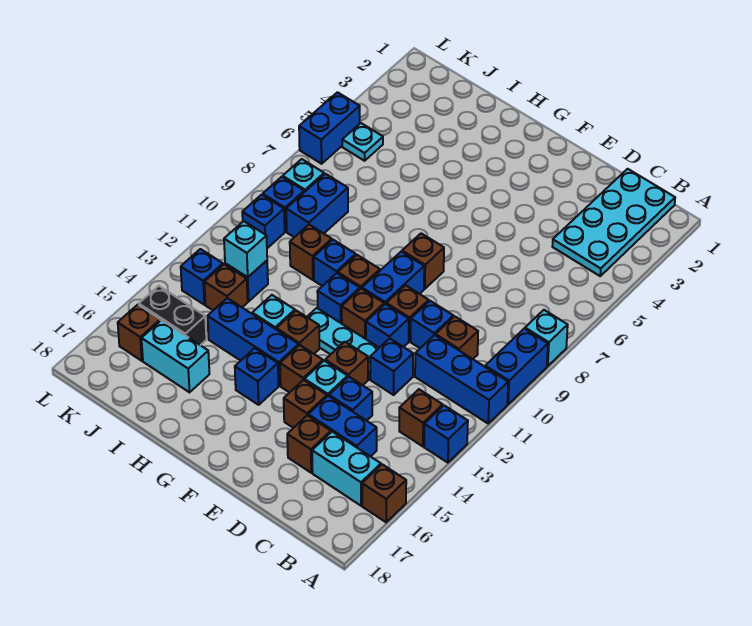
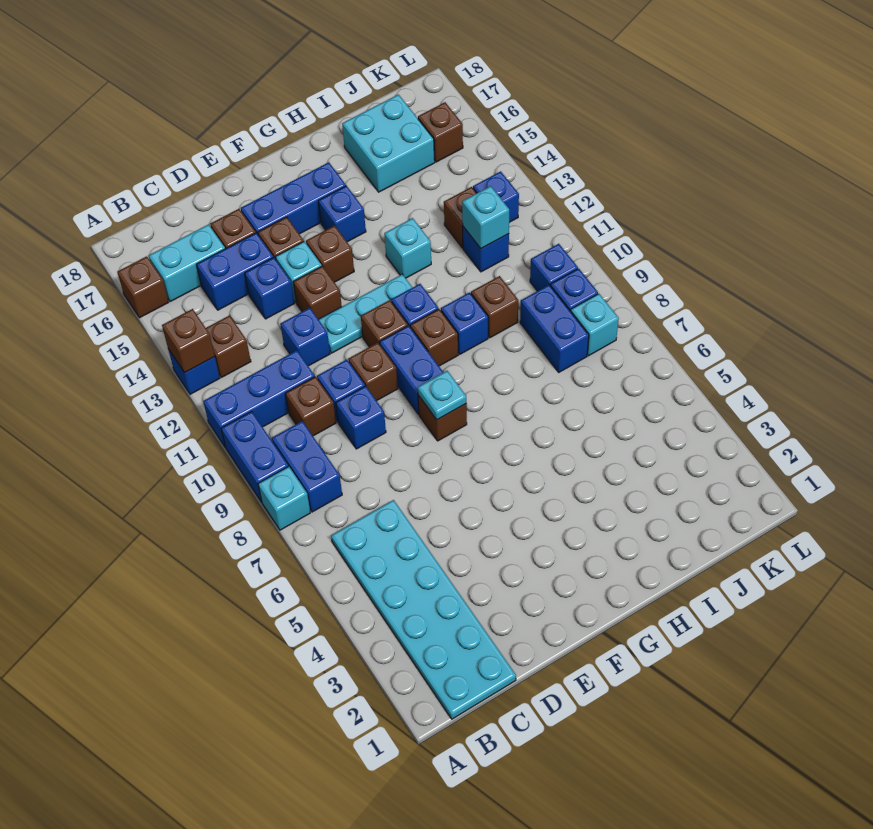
cyan 2x4 plate [552,169,675,276] -> cyan 2x6 plate [331,500,516,719]
blue 1x1 brick [366,304,409,348] -> blue 1x1 brick moved to [336,386,386,449]
brown 1x1 brick [276,311,320,354] -> brown 1x1 brick moved to [162,309,215,373]
blue 1x3 brick [207,298,299,386] -> blue 1x3 brick moved to [241,162,346,234]
cyan 1x2 brick [141,320,209,392] -> cyan 2x2 brick [342,95,435,192]
black 1x2 brick [139,286,206,345] -> none
cyan 1x1 plate [342,123,383,161] -> cyan 1x1 plate moved to [418,371,466,420]
blue 1x2 brick [299,92,360,164] -> blue 1x2 brick moved to [272,421,342,512]

